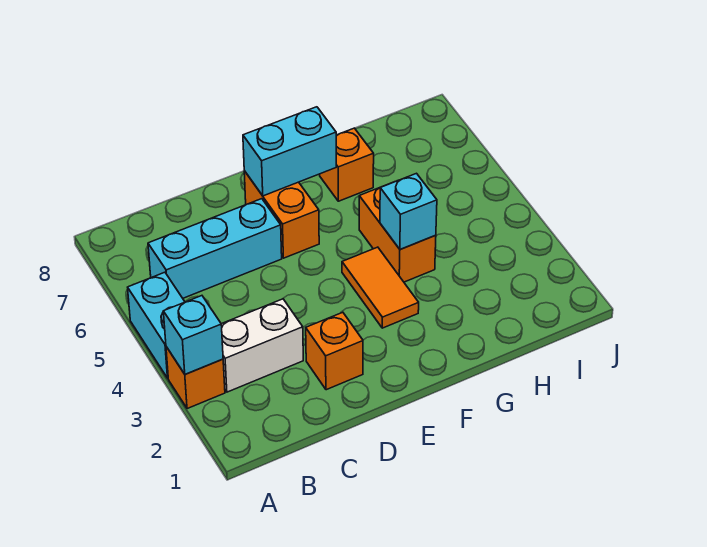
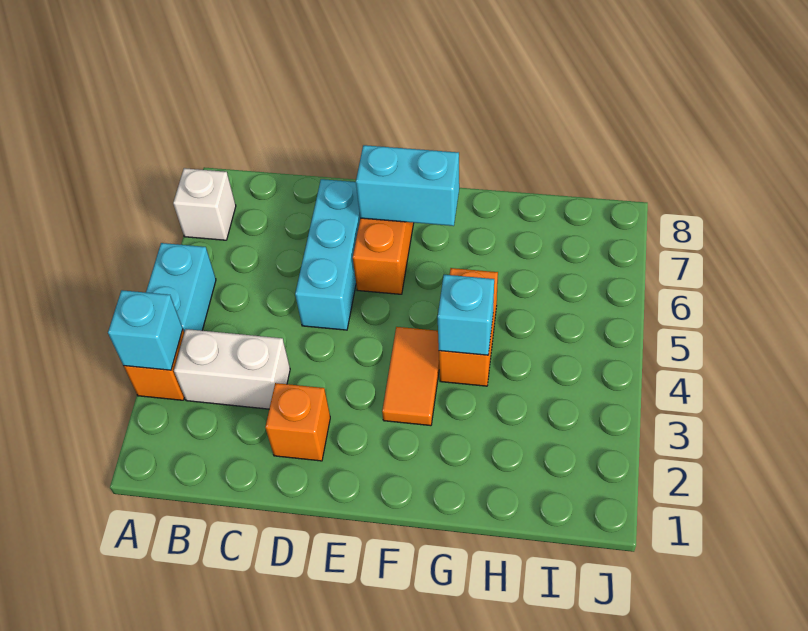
none -> white 1x1 brick [173,168,236,240]
cyan 1x3 brick [148,199,282,298] -> cyan 1x3 brick turned to [295,179,360,330]
orange 1x1 brick [320,128,374,201] -> none

